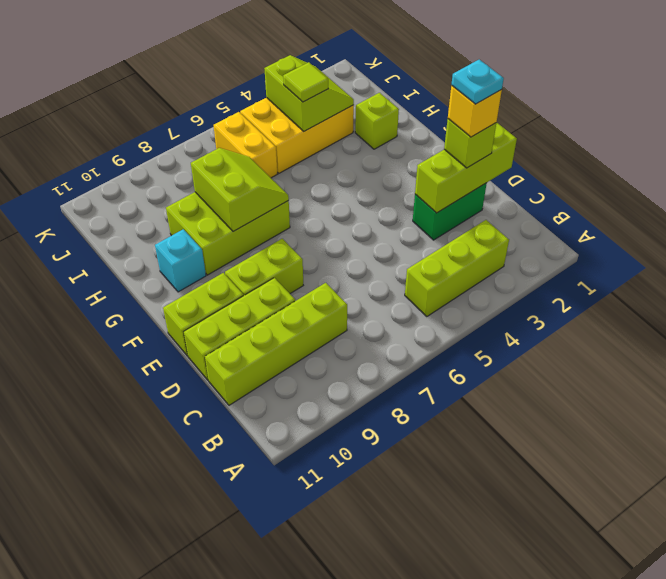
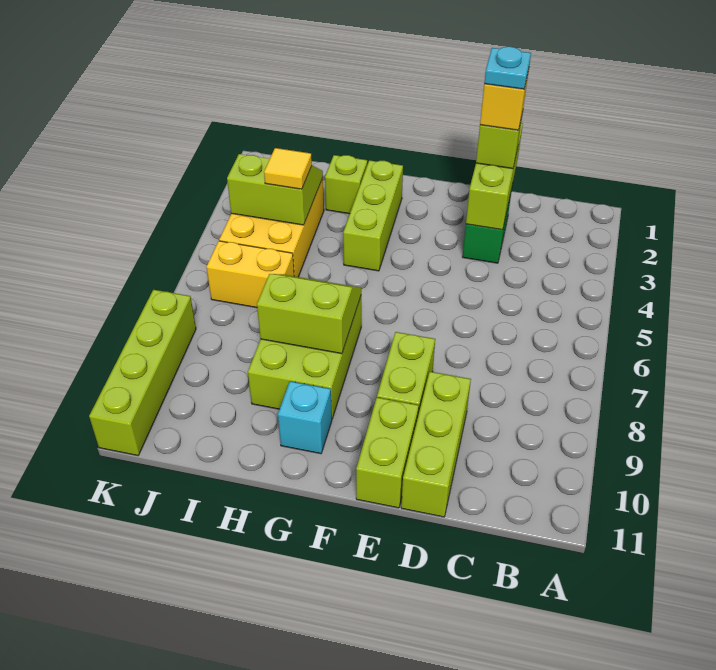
lime 1x3 brick [405,220,509,317] -> lime 1x3 brick moved to [343,160,403,271]
lime 1x4 brick [205,283,347,405] -> lime 1x4 brick moved to [89,290,196,456]
lime 1x1 tile [283,62,328,102] -> yellow 1x1 tile [264,148,312,189]

